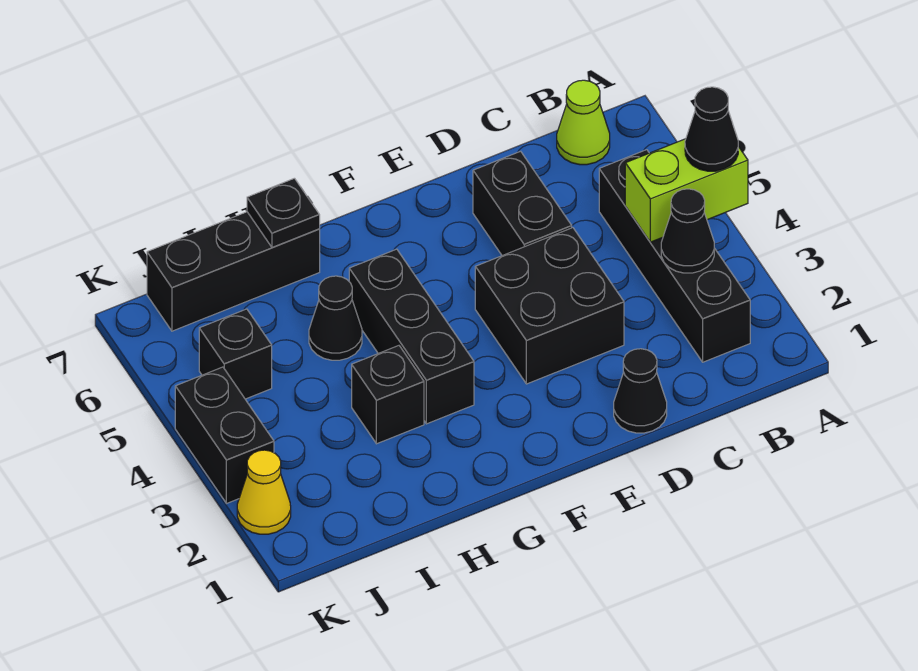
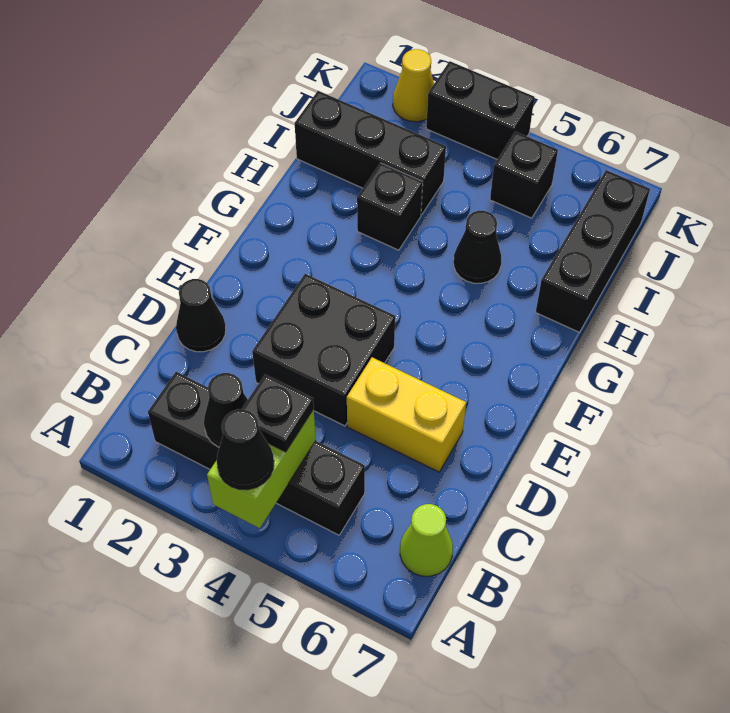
black 1x2 brick [473,151,572,256] -> yellow 1x2 brick [347,357,466,472]
black 1x3 brick [349,249,474,424] -> black 1x3 brick moved to [295,91,446,215]
black 1x1 plate [247,178,320,247] -> black 1x1 plate moved to [242,375,314,452]

